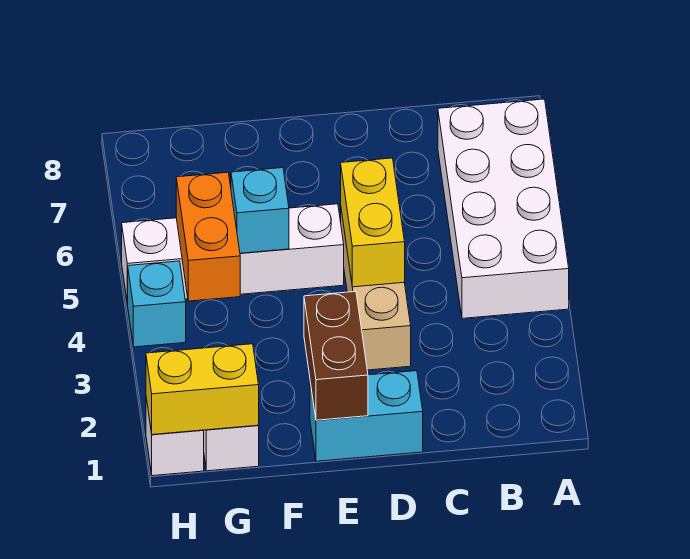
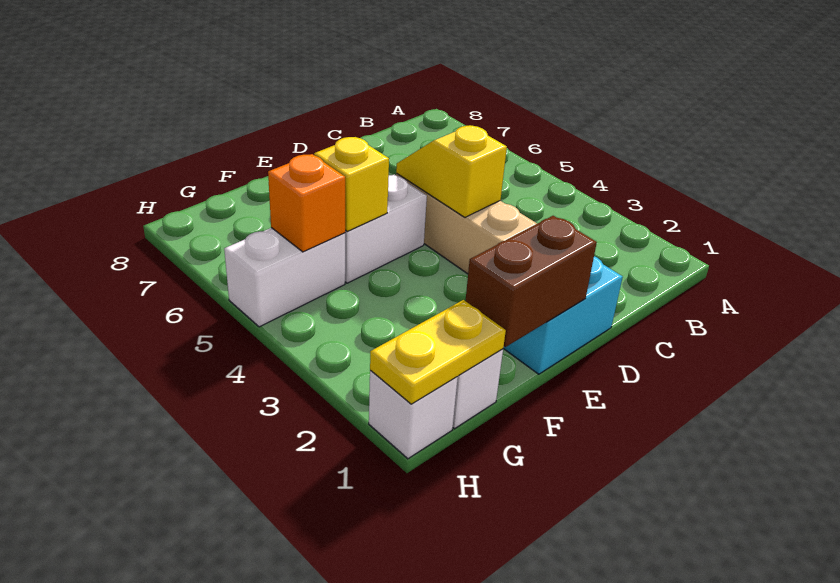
white 2x4 brick [438,99,569,318] -> none
yellow 1x2 brick [341,158,405,287] -> yellow 1x2 slope [396,126,507,217]
brown 1x2 brick [304,291,368,420] -> brown 1x2 brick turned to [466,216,597,347]
cyan 1x1 brick [231,168,289,253] -> yellow 1x1 brick [314,137,389,231]
yellow 1x2 brick [146,344,259,435] -> yellow 1x2 plate [370,300,506,404]
orange 1x2 brick [176,172,240,301] -> orange 1x1 brick [268,154,345,252]
cyan 1x1 brick [128,261,186,347] -> none

